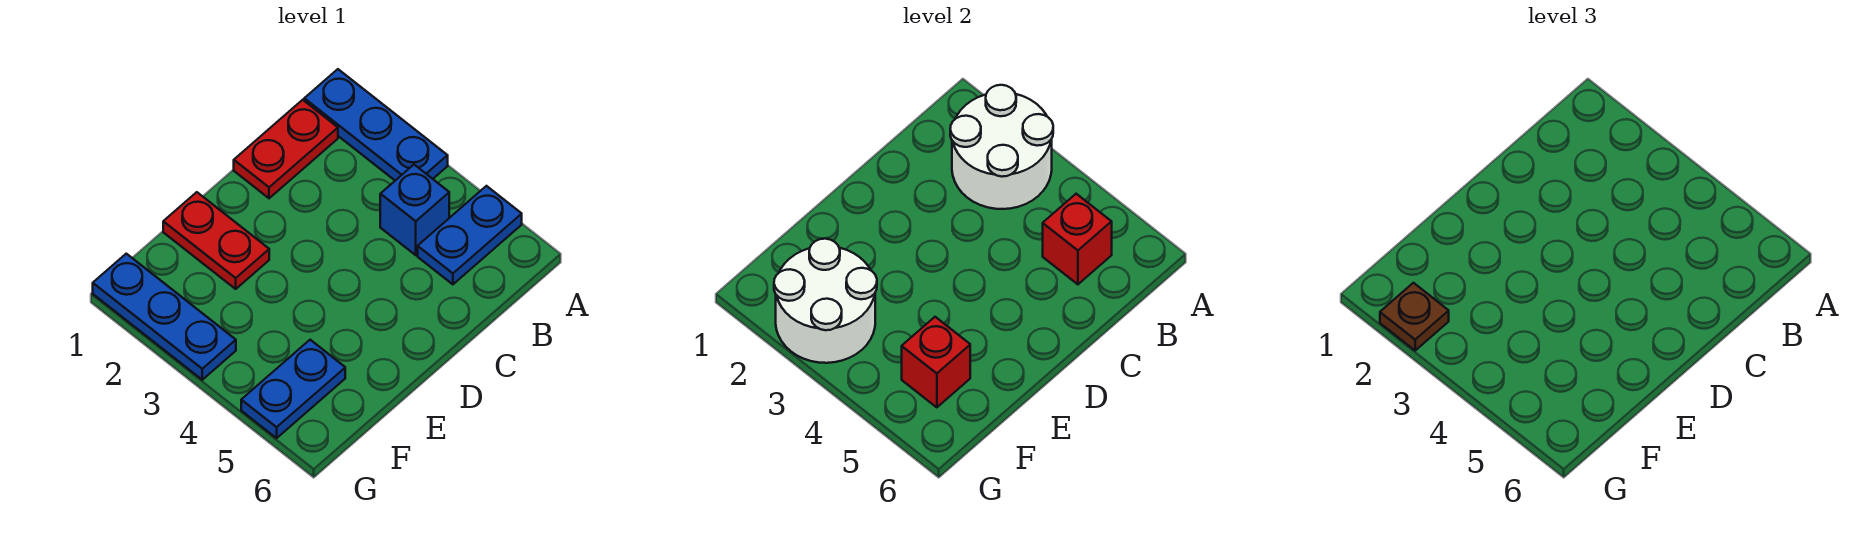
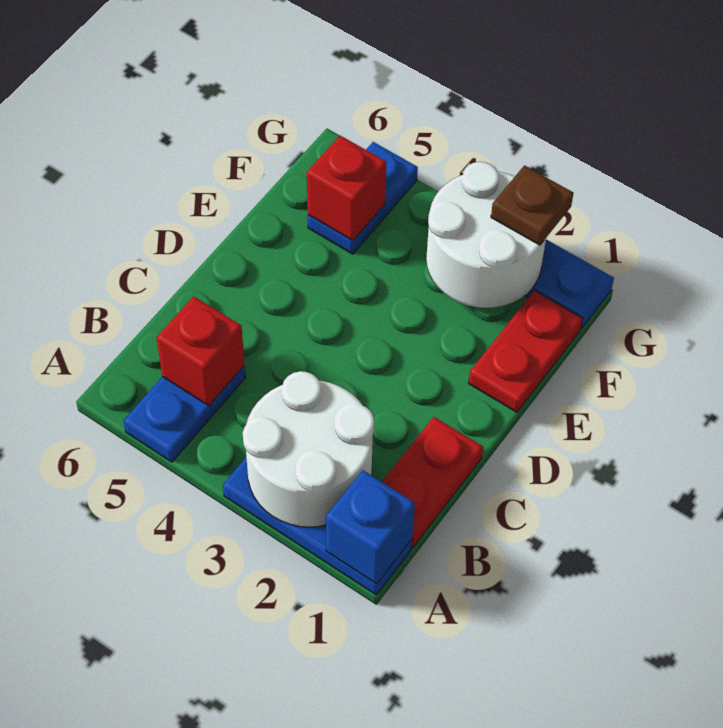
blue 1x1 brick [380,165,449,255] -> blue 1x1 brick moved to [326,470,415,584]
red 1x2 plate [163,192,269,289] -> red 1x2 plate turned to [469,291,583,412]

